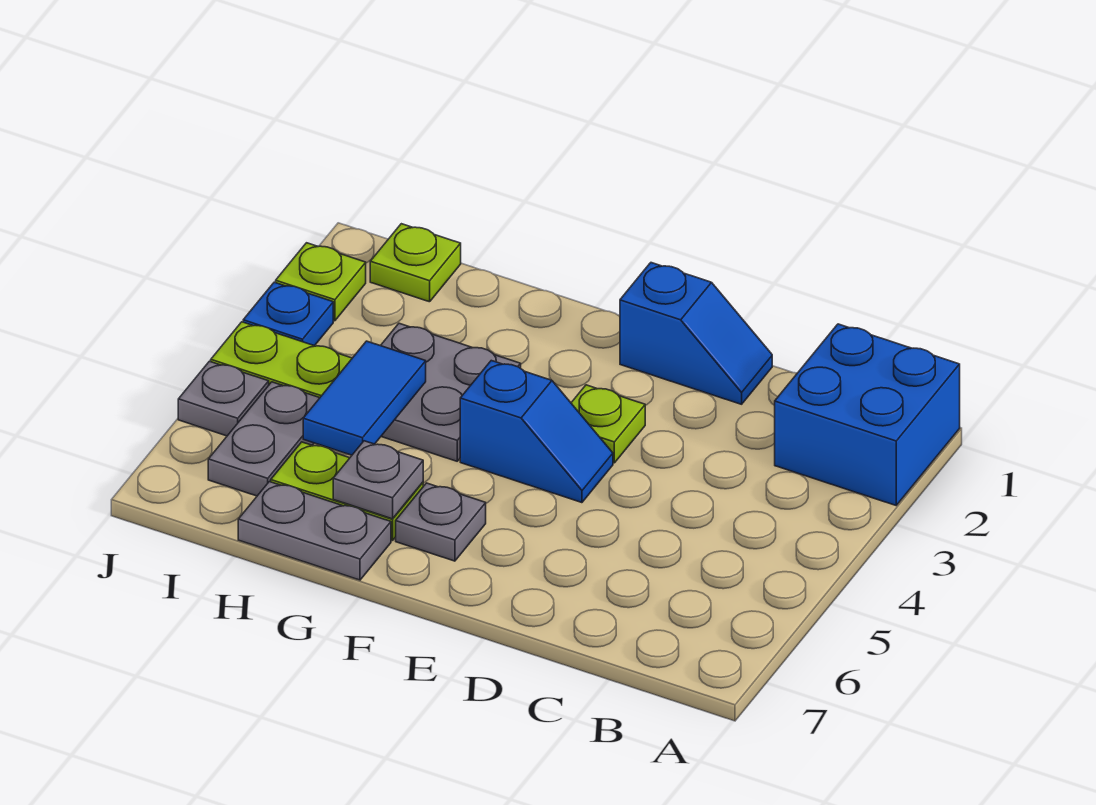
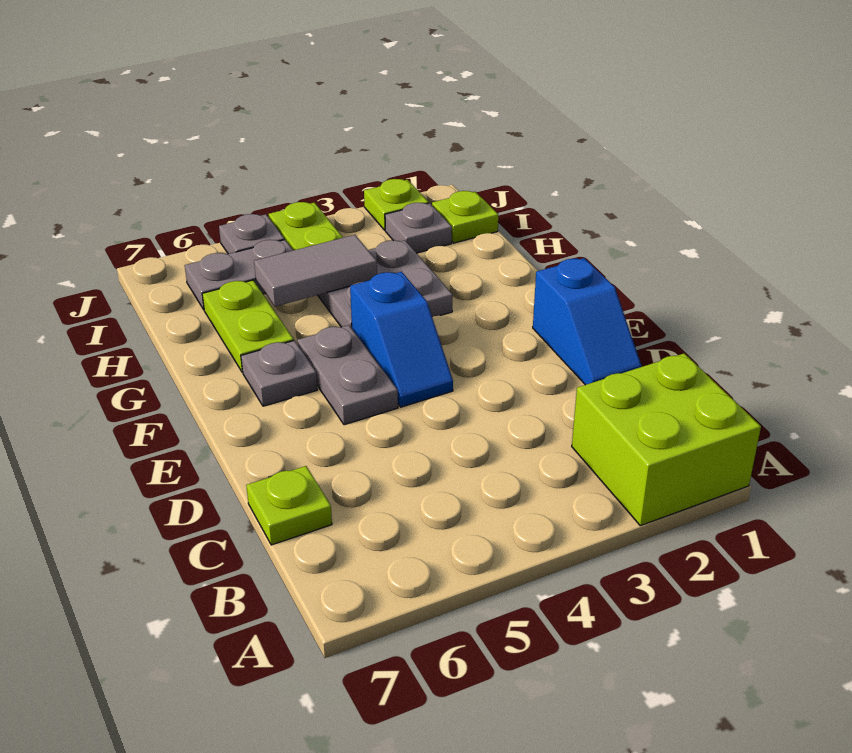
blue 2x2 brick [775,324,960,505] -> lime 2x2 brick [572,353,761,526]
lime 1x1 plate [571,385,645,463] -> lime 1x1 plate moved to [246,466,332,545]
grey 1x1 plate [333,441,423,519] -> grey 1x1 plate moved to [385,203,452,253]
grey 1x2 plate [238,482,391,580] -> grey 1x2 plate moved to [297,325,398,425]
blue 1x2 tile [303,341,426,455] -> grey 1x2 tile [254,235,377,306]
blue 1x1 plate [243,282,333,346] -> none

